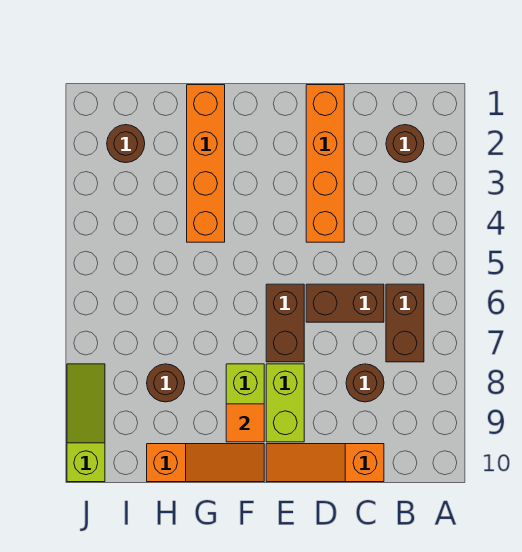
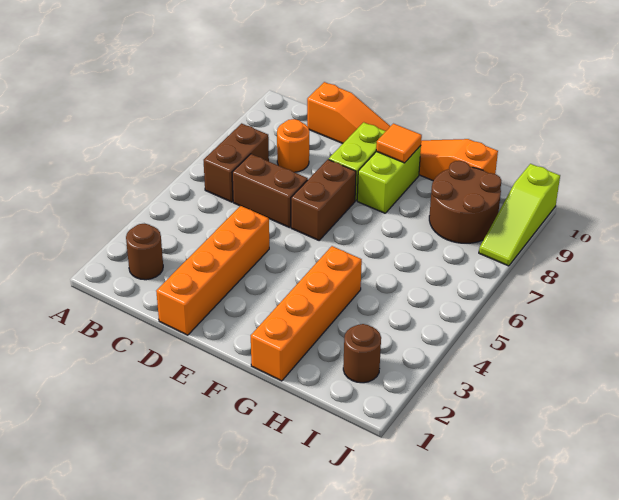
brown 1x1 round brick [346,364,384,402] -> orange 1x1 round brick [277,119,309,172]
brown 1x1 round brick [147,364,185,402] -> brown 2x2 round brick [429,161,501,243]

